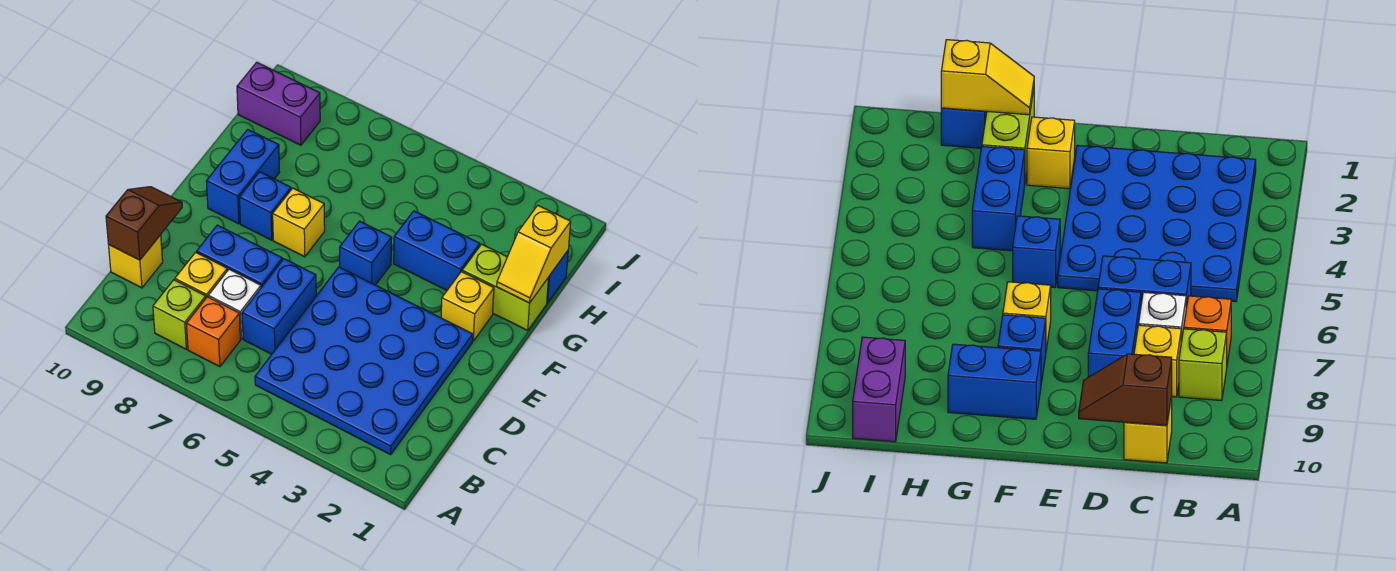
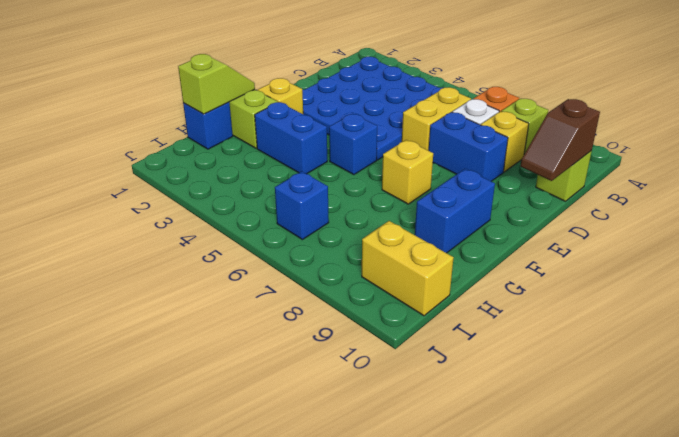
blue 1x2 brick [242,259,316,354] -> yellow 1x2 brick [402,87,471,151]
yellow 1x1 brick [109,235,163,288] -> lime 1x1 brick [536,151,592,201]
blue 1x1 brick [239,172,291,240] -> blue 1x1 brick moved to [275,171,329,240]
yellow 1x2 slope [497,206,571,303] -> lime 1x2 slope [178,54,255,114]
purple 1x2 brick [237,62,320,145] -> yellow 1x2 brick [362,221,454,316]

